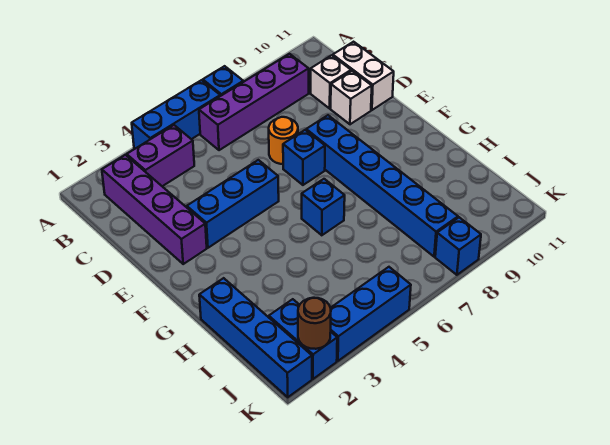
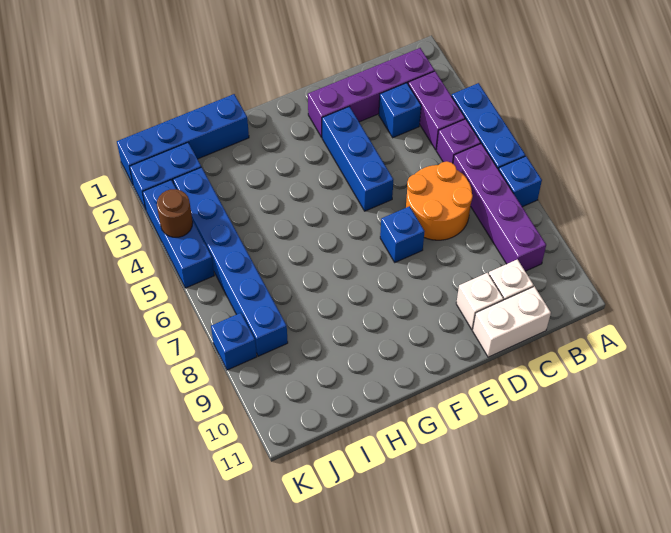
none -> purple 1x1 brick [436,119,481,163]
orange 1x1 round brick [269,117,298,164] -> orange 2x2 round brick [406,161,473,240]
blue 1x6 brick [306,115,458,257] -> blue 1x6 brick turned to [173,167,288,356]
blue 1x1 brick [302,179,345,235] -> blue 1x1 brick moved to [379,83,421,138]
brown 1x1 round brick [298,298,331,349] -> brown 1x1 round brick moved to [157,189,193,237]

